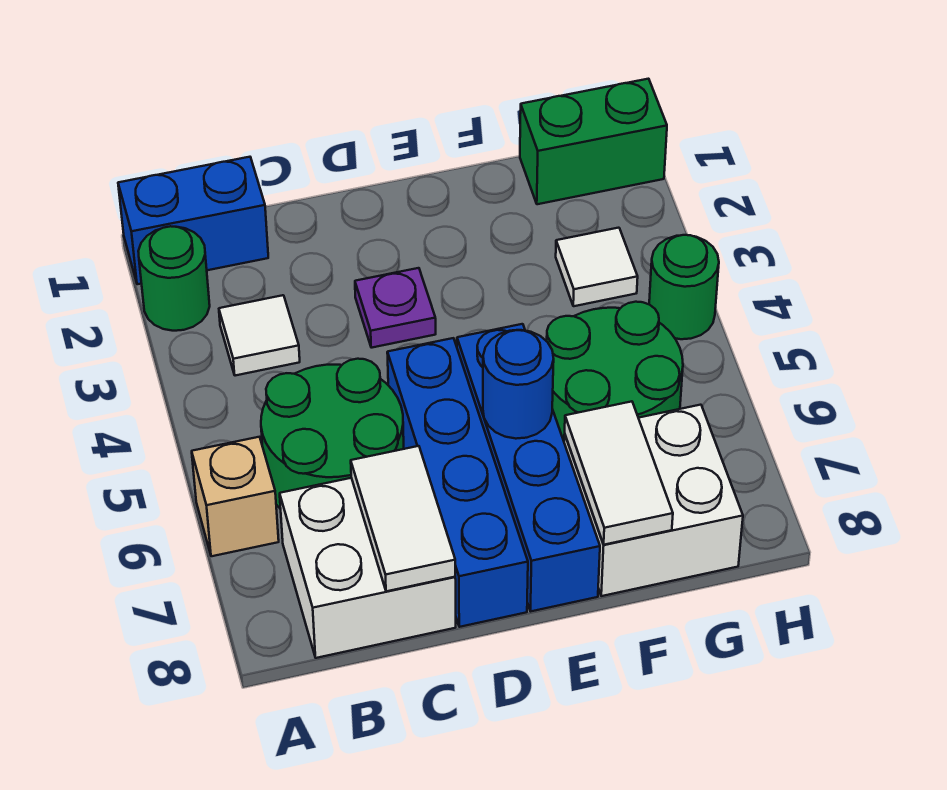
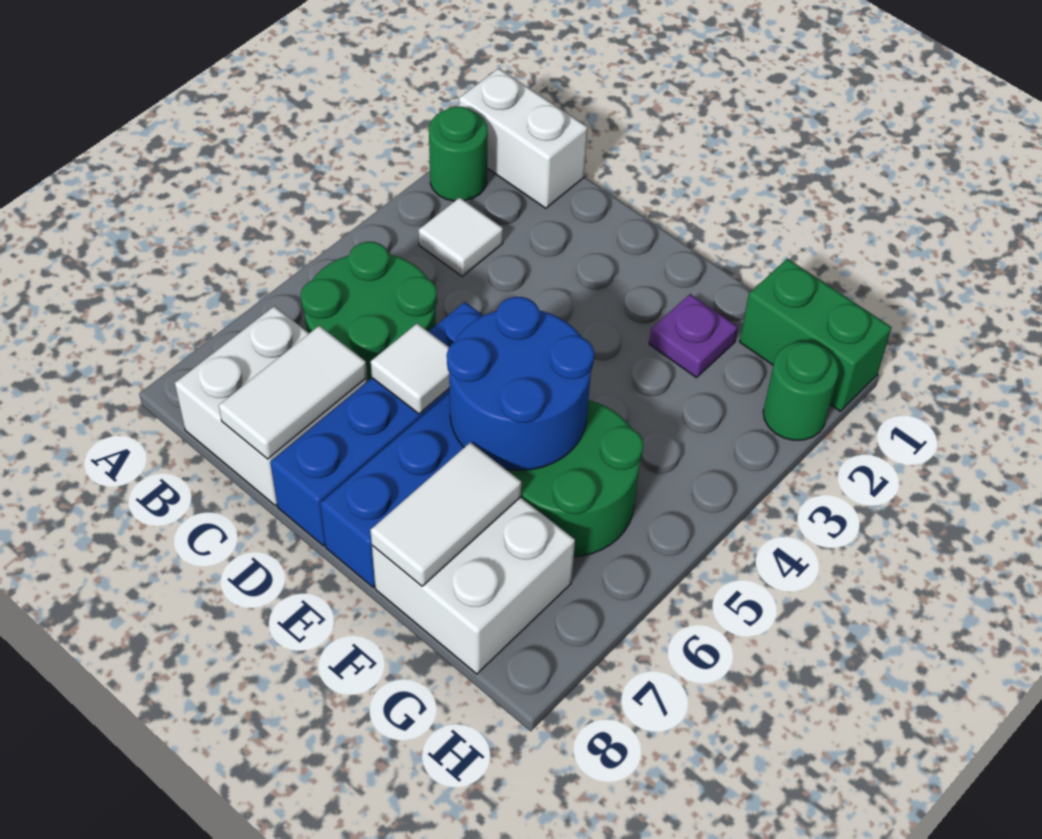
blue 1x2 brick [118,157,268,284] -> white 1x2 brick [459,68,588,208]
tan 1x1 brick [192,437,279,556] -> none
purple 1x1 plate [355,268,436,348] -> purple 1x1 plate moved to [649,294,738,378]
blue 1x1 round brick [483,330,554,439] -> blue 2x2 round brick [447,297,594,470]
white 1x1 tile [556,228,638,306] -> white 1x1 tile moved to [371,323,450,414]
green 1x1 round brick [649,235,719,339] -> green 1x1 round brick moved to [763,342,839,440]

